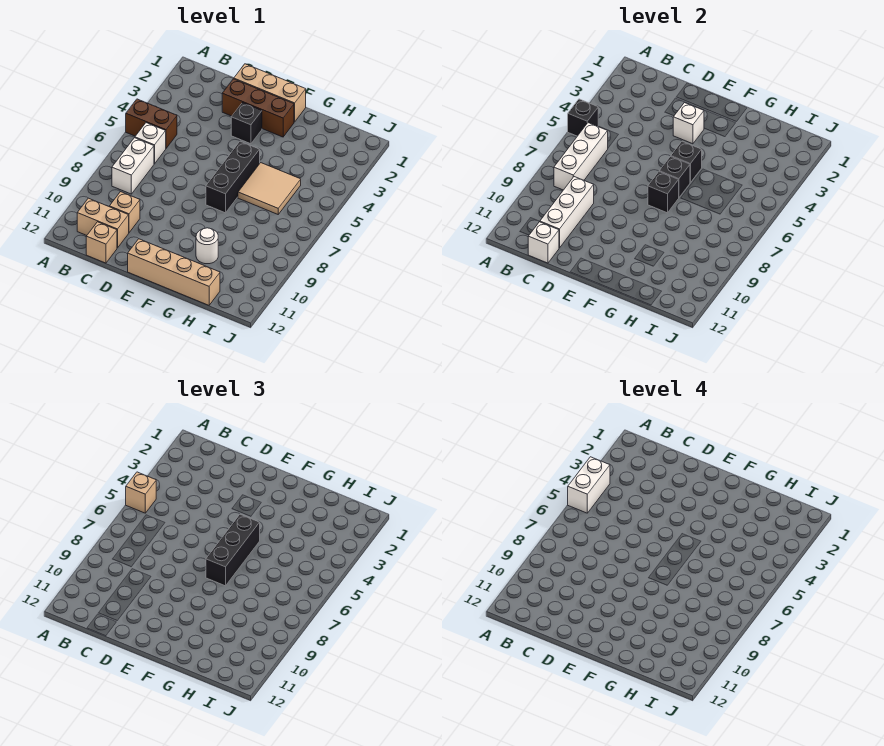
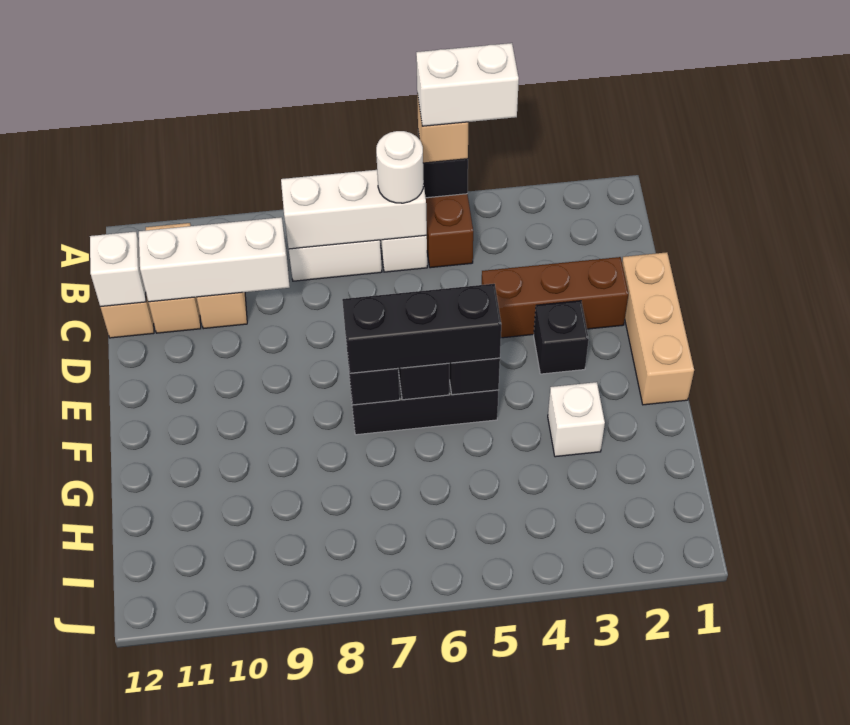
brown 1x3 brick [222,79,294,137] -> brown 1x3 brick turned to [482,257,628,338]
white 1x1 brick [673,102,704,144] -> white 1x1 brick moved to [548,382,605,457]
tan 1x4 brick [128,239,220,305] -> none
tan 2x2 tile [238,163,301,214] -> none
white 1x1 round brick [196,228,218,264] -> white 1x1 round brick moved to [376,131,424,203]

